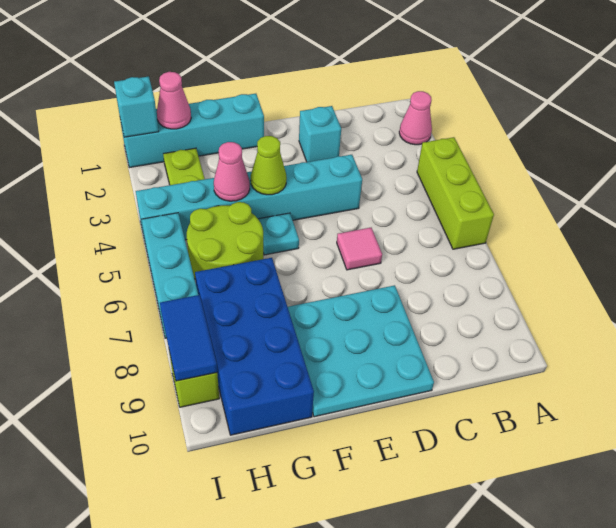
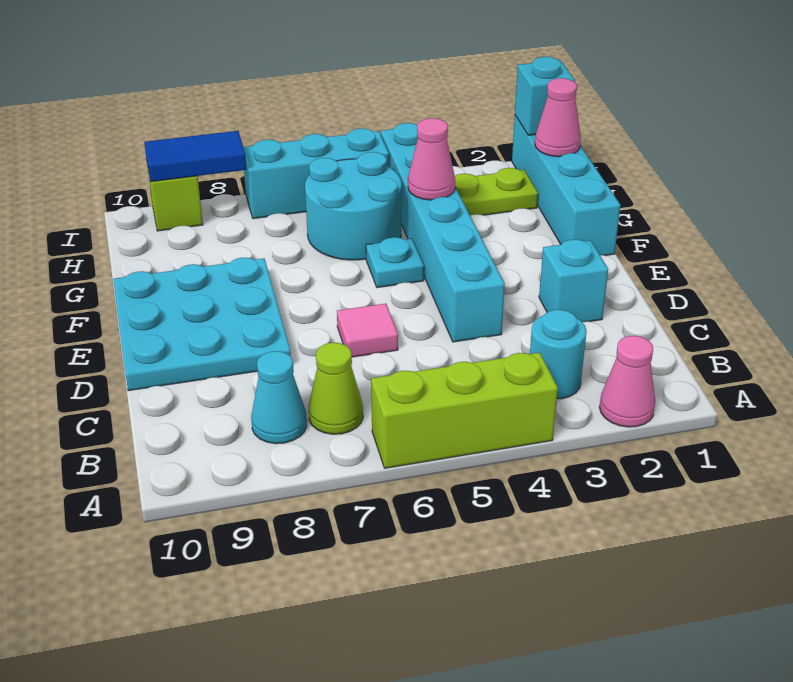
none -> cyan 1x1 round brick [530,310,587,399]
none -> cyan 1x1 cone [251,351,307,444]
lime 1x1 cone [251,136,287,195] -> lime 1x1 cone moved to [309,343,363,434]
lime 2x2 round brick [187,202,263,280] -> cyan 2x2 round brick [305,152,402,260]
blue 2x4 brick [195,258,314,435] -> none

